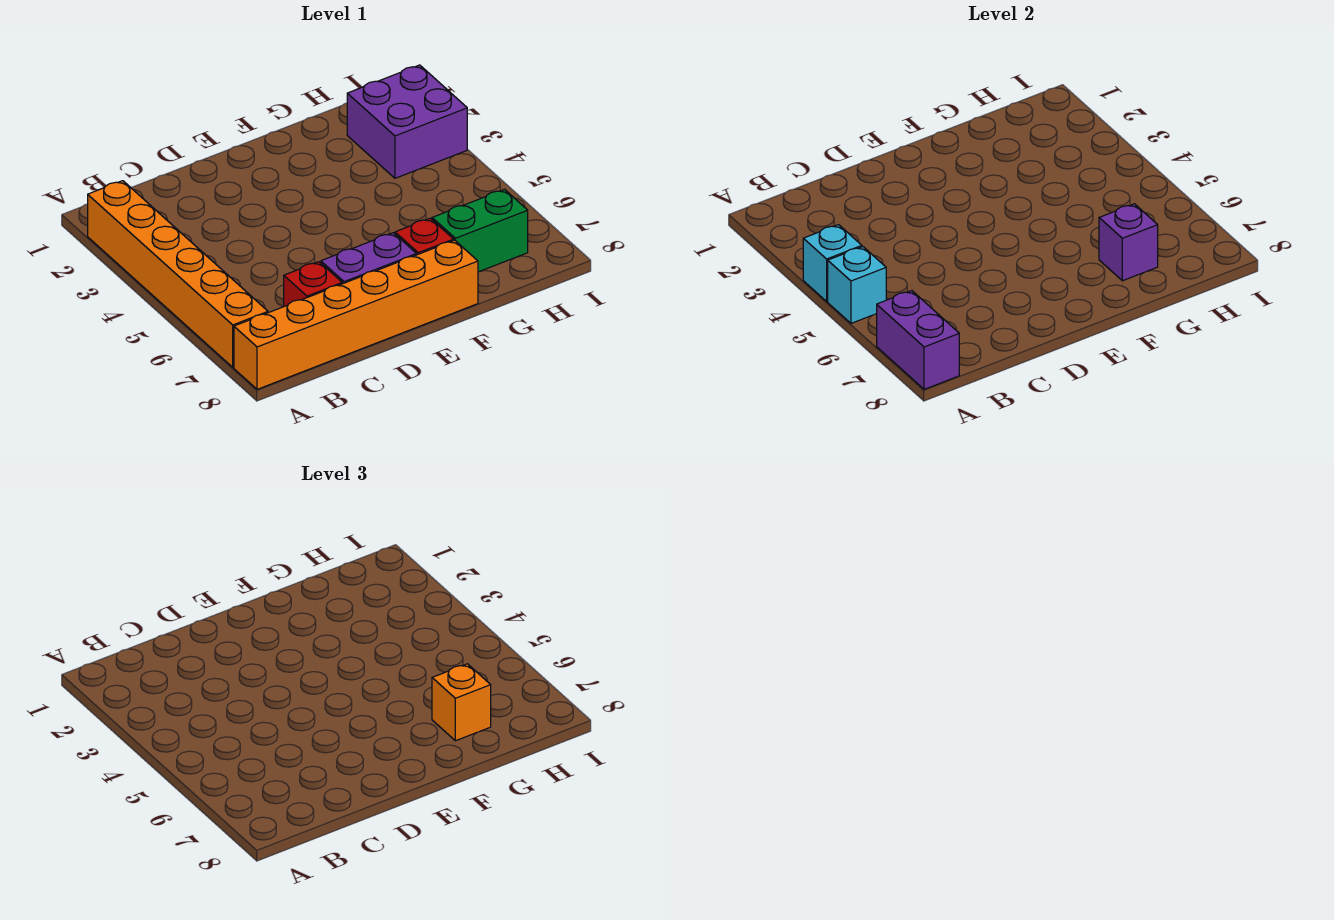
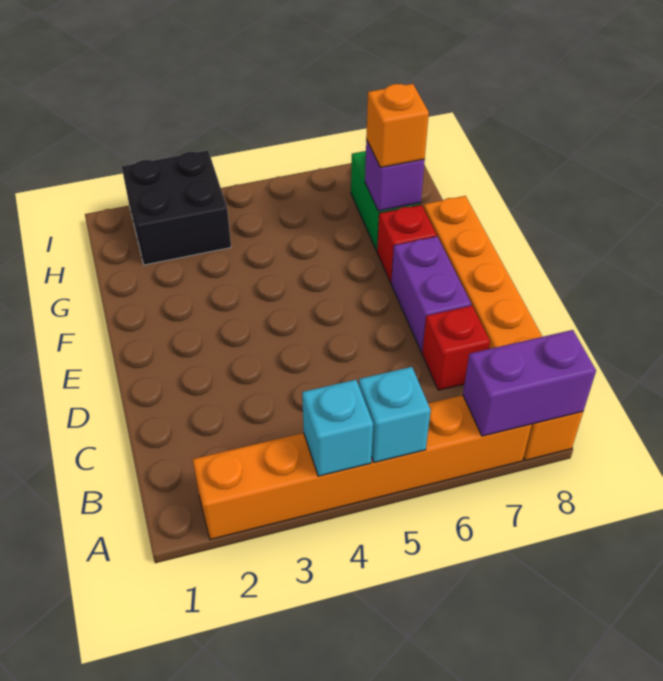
purple 2x2 brick [347,65,467,178] -> black 2x2 brick [122,150,231,265]

